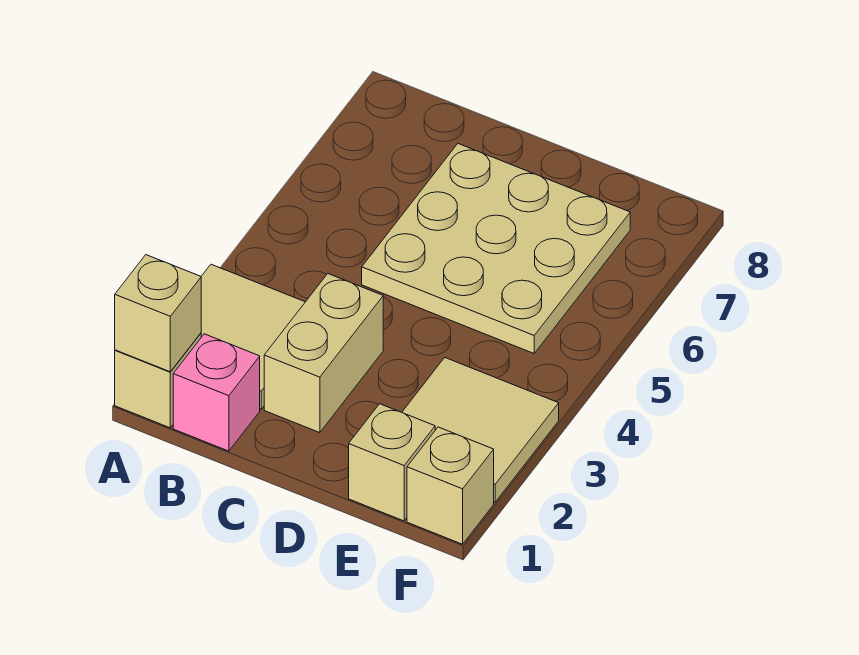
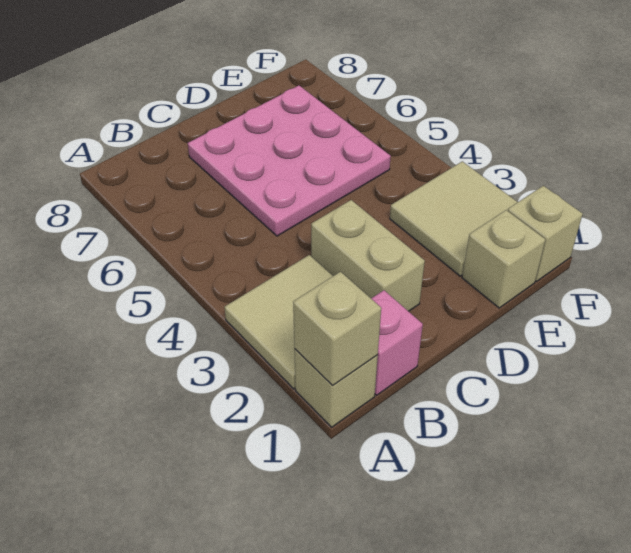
tan 3x3 plate [362,144,630,353] -> pink 3x3 plate [188,86,391,236]

